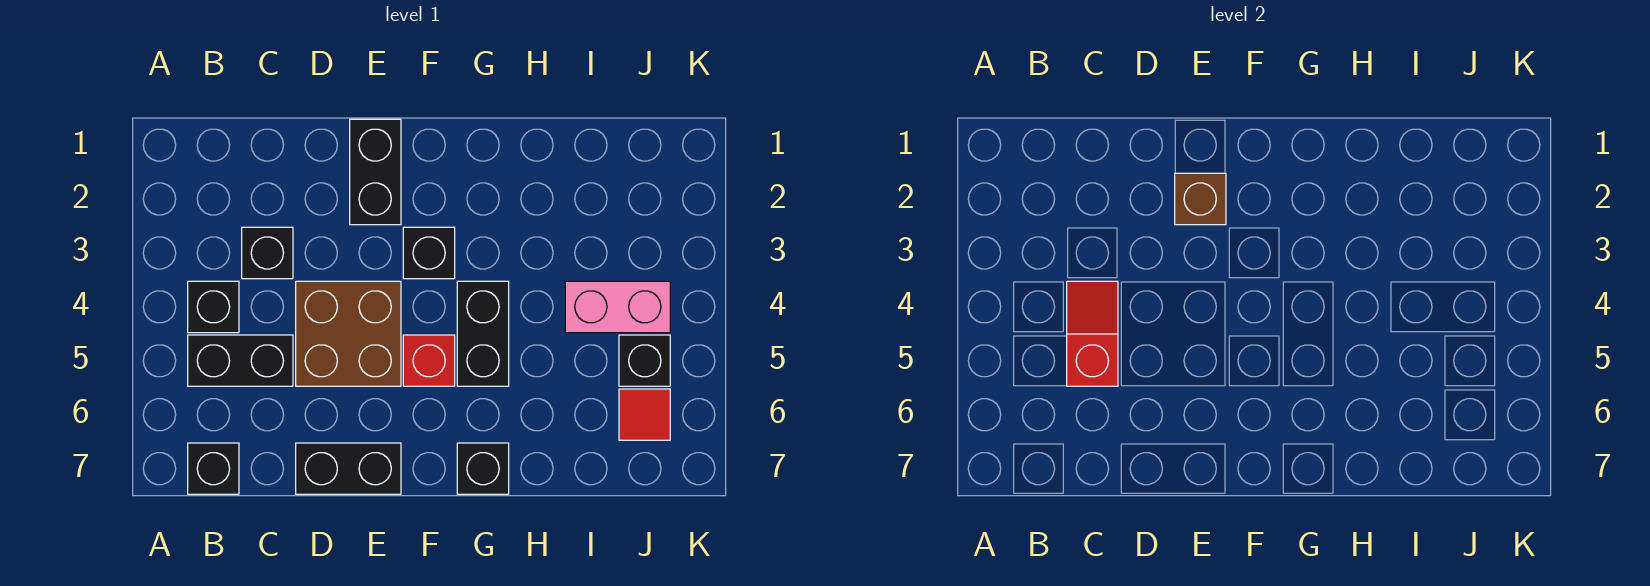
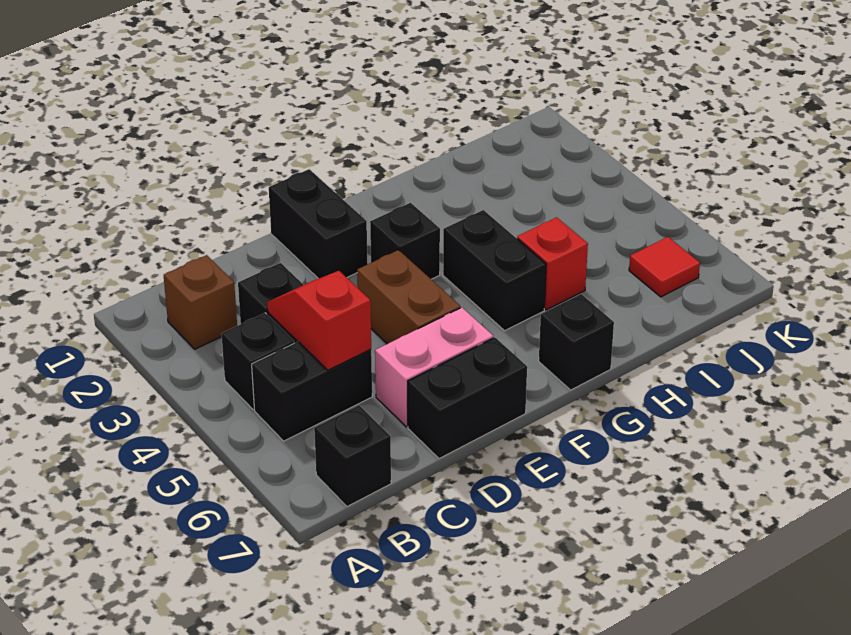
brown 2x2 brick [296,281,401,386] -> brown 1x2 brick [357,250,460,344]
brown 1x1 brick [1175,173,1226,225] -> brown 1x1 brick moved to [164,255,237,349]
red 1x1 brick [403,335,455,386] -> red 1x1 brick moved to [517,217,588,310]
pink 1x2 brick [565,281,670,333] -> pink 1x2 brick moved to [375,308,493,427]
black 1x1 brick [619,335,670,386] -> none

